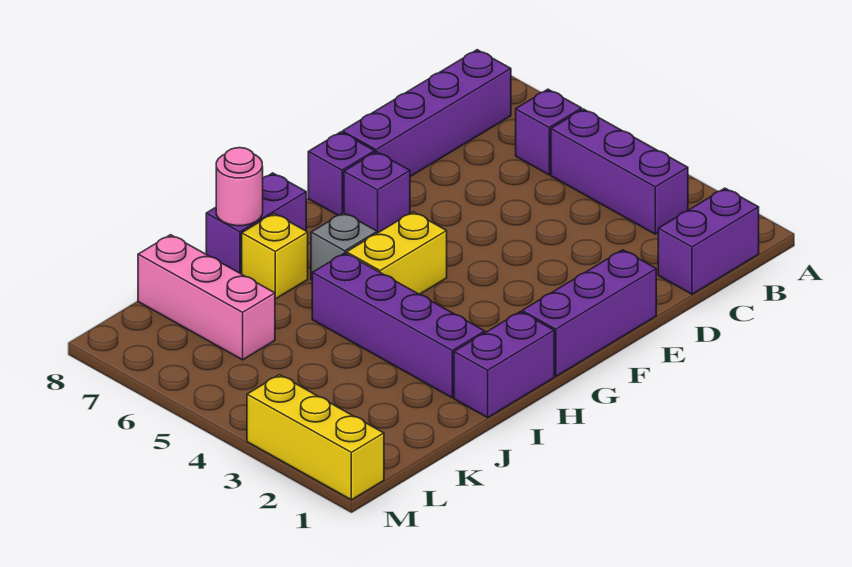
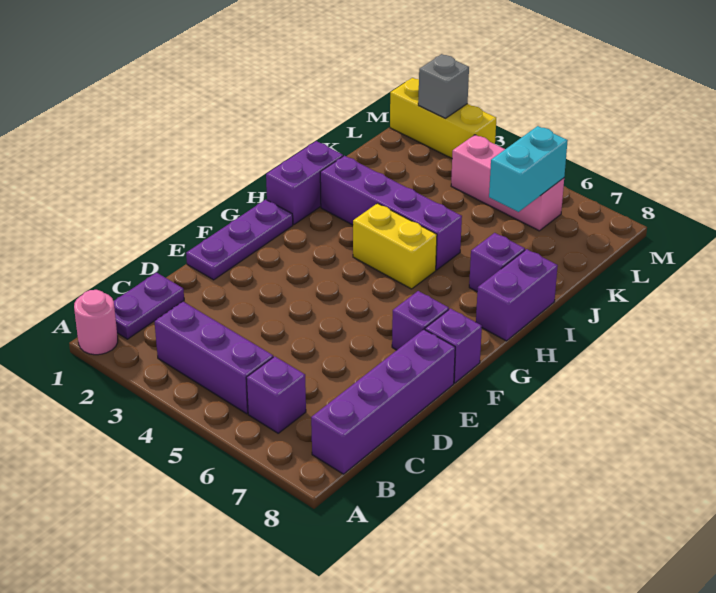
purple 1x2 brick [658,188,759,294] -> purple 1x2 plate [114,273,184,339]
purple 1x3 brick [522,250,656,377] -> purple 1x3 plate [186,199,293,280]
yellow 1x2 brick [347,212,447,294] -> yellow 1x2 brick turned to [353,203,437,289]
grey 1x1 brick [311,213,377,280] -> grey 1x1 brick moved to [418,54,469,118]
yellow 1x1 brick [242,213,308,299] -> purple 1x1 brick [469,233,525,291]
pink 1x1 round brick [216,148,263,226] -> pink 1x1 round brick moved to [74,290,118,355]
pink 1x3 brick [138,235,275,360] -> pink 1x3 brick moved to [451,135,564,231]
none -> cyan 1x2 brick [489,126,568,212]

